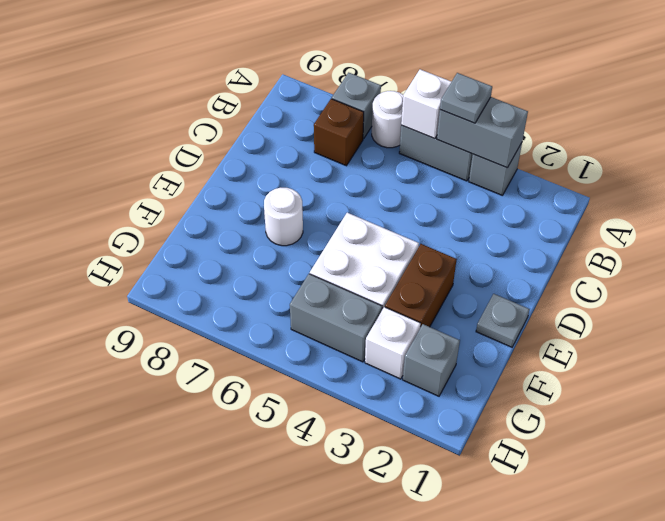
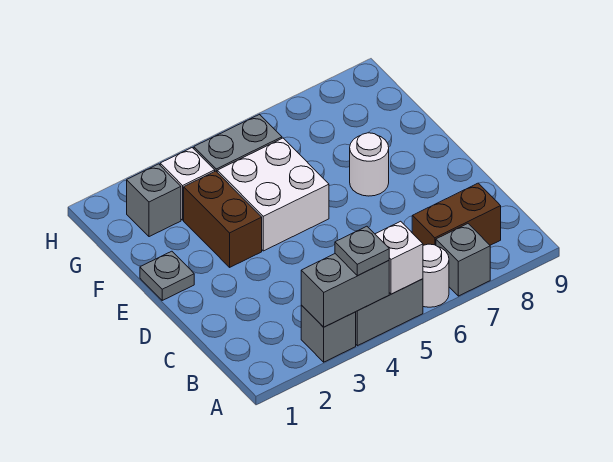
brown 1x1 brick [314,99,364,166] -> brown 1x2 brick [412,183,501,245]

